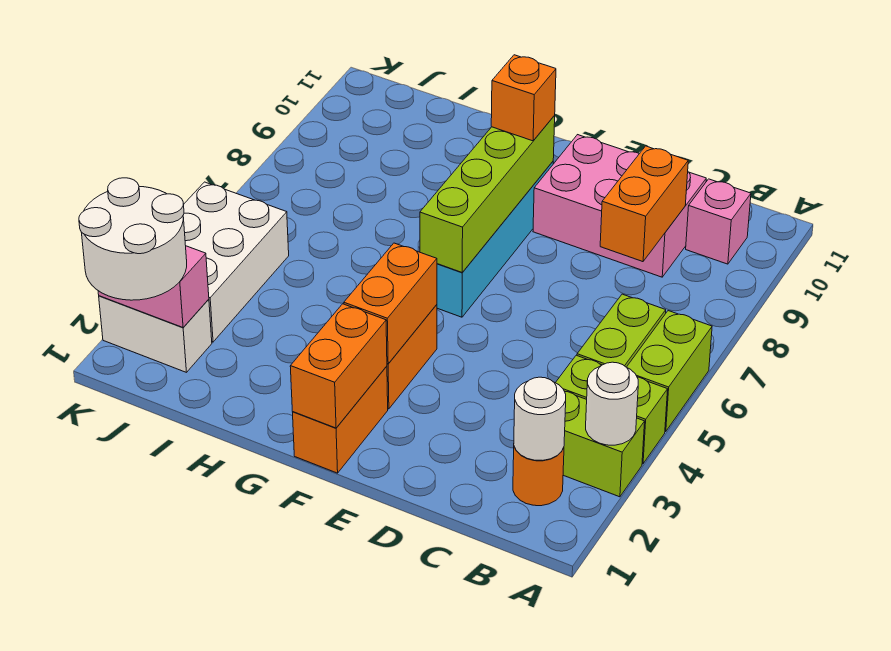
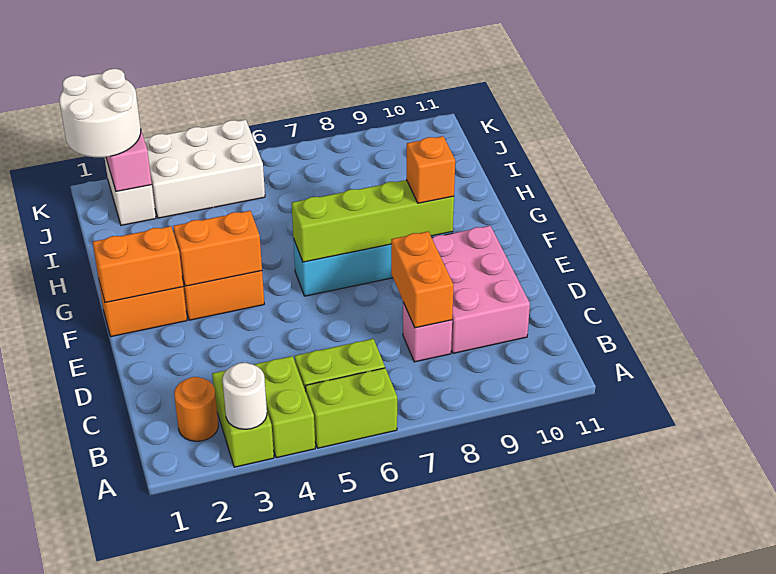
white 1x1 round brick [514,377,566,460] -> none
pink 1x1 brick [686,179,751,264] -> pink 1x1 brick moved to [403,302,452,362]
orange 1x2 brick [600,146,688,262] -> orange 1x2 brick turned to [391,231,454,328]

